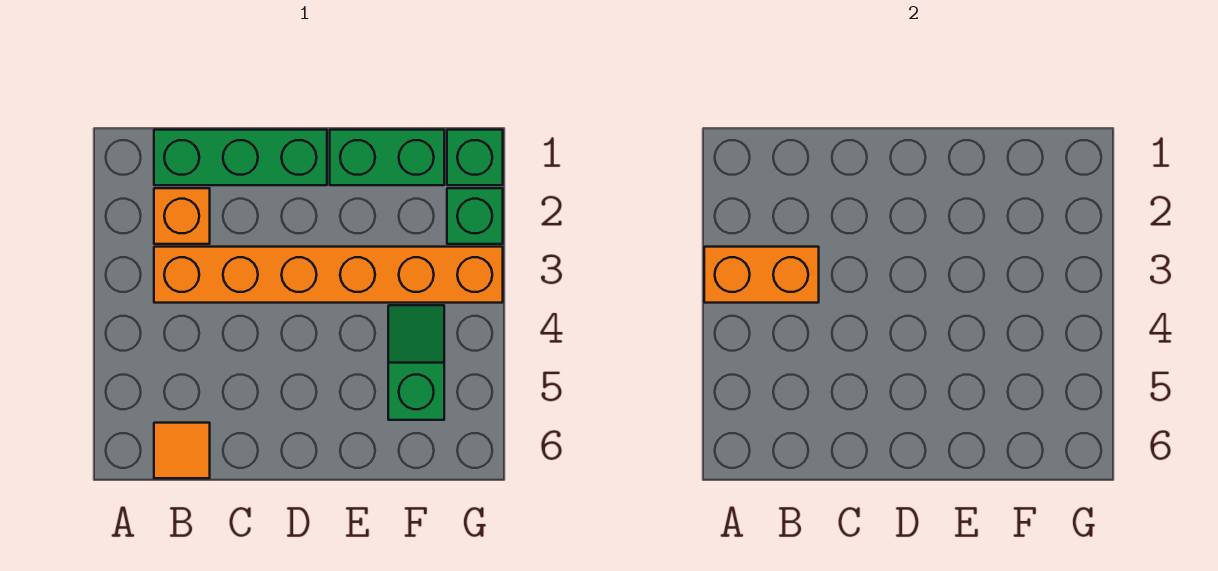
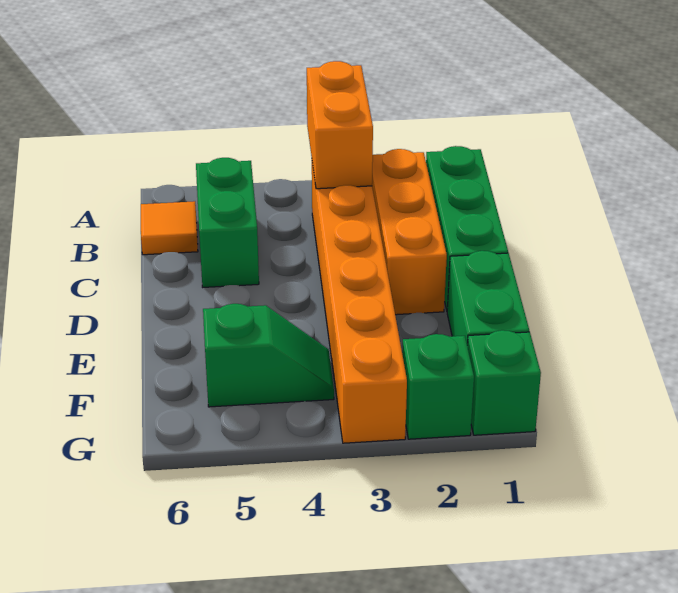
orange 1x1 brick [154,188,210,244] -> orange 1x3 brick [372,149,447,315]
none -> green 1x2 brick [196,158,259,287]

